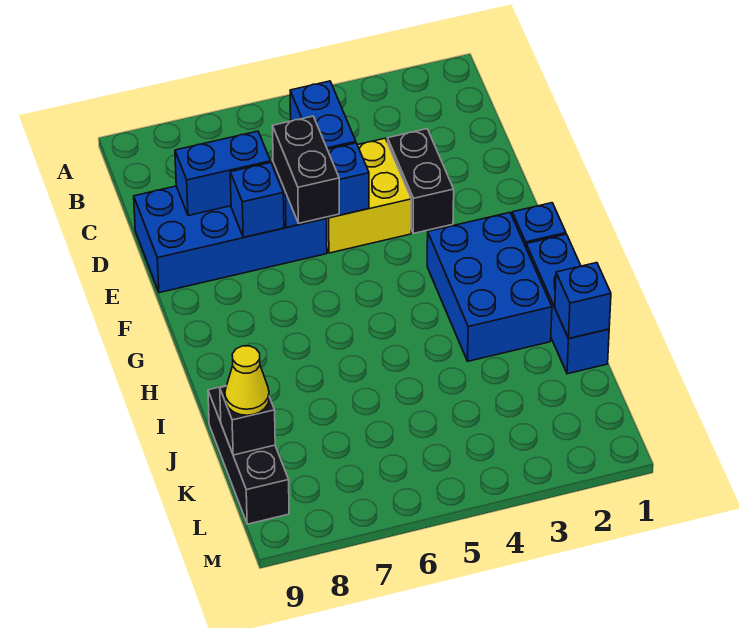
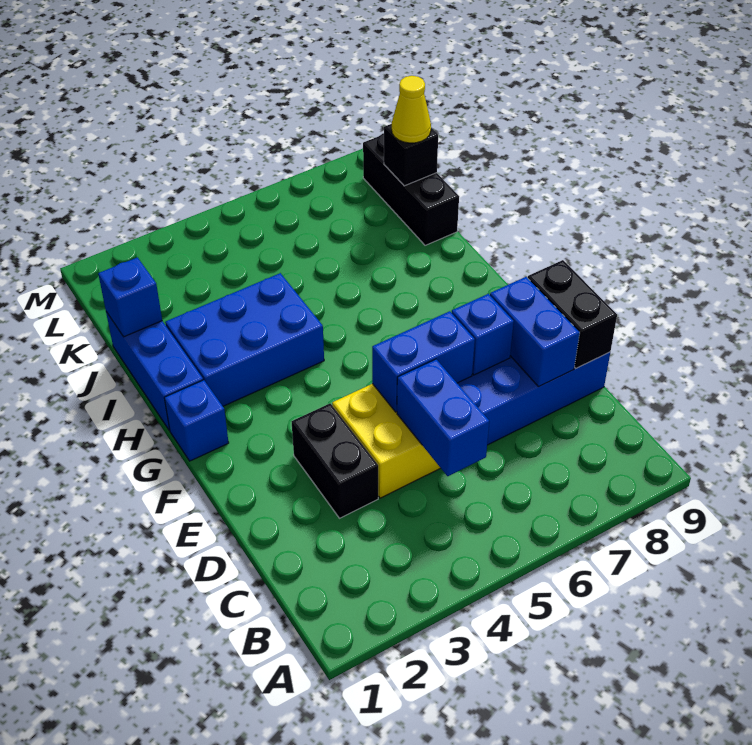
blue 1x2 brick [175,131,271,216] -> blue 1x2 brick turned to [490,277,580,387]
black 1x2 brick [272,116,339,223] -> black 1x2 brick moved to [528,260,617,368]
blue 2x3 brick [427,213,552,361] -> blue 2x3 brick turned to [165,273,324,406]

